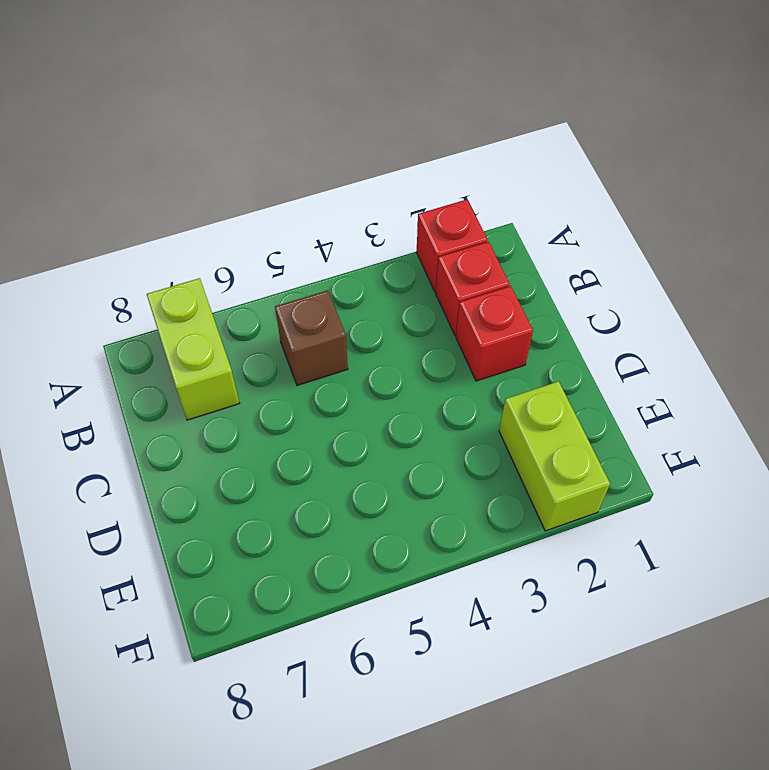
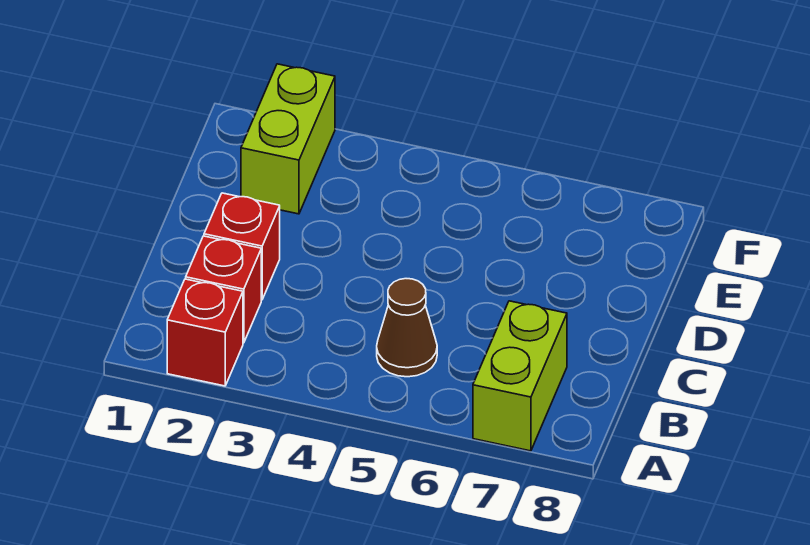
brown 1x1 brick [275,291,348,385] -> brown 1x1 cone [377,279,437,377]

